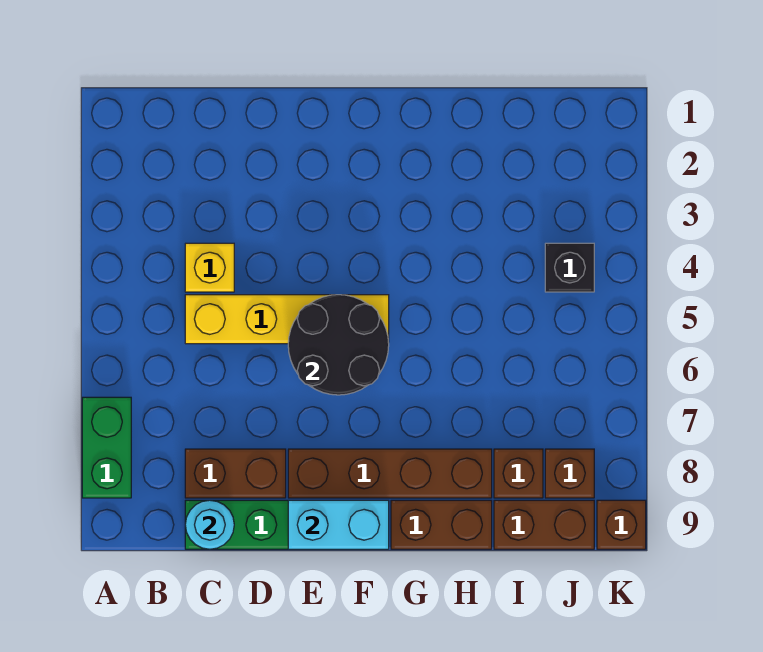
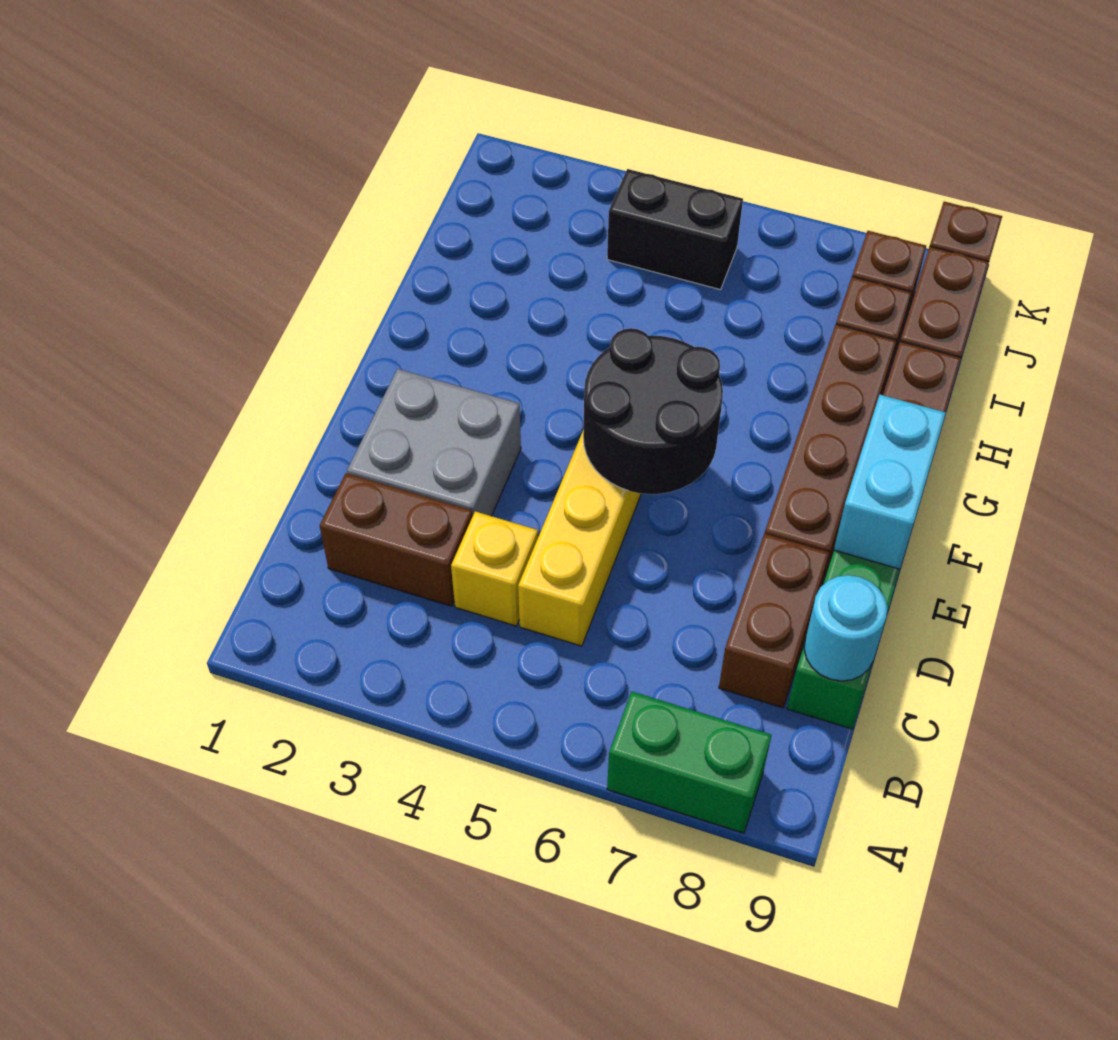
none -> brown 1x2 brick [320,473,472,606]
none -> grey 2x2 brick [347,369,521,517]
black 1x1 brick [545,243,594,292] -> black 1x2 brick [607,169,743,290]

